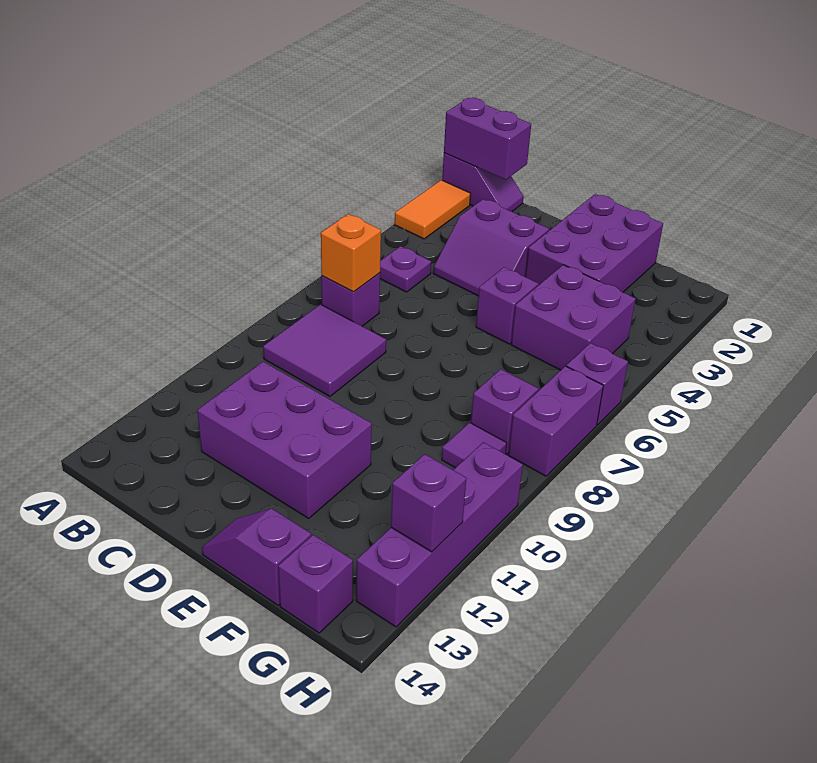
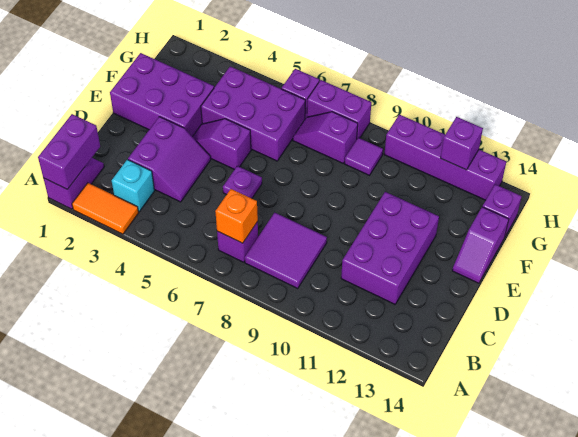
none -> cyan 1x1 brick [112,160,154,212]
purple 1x1 plate [380,246,431,292] -> purple 1x1 plate moved to [223,166,262,198]
purple 2x2 brick [511,265,635,370] -> purple 2x3 brick [201,66,305,161]

